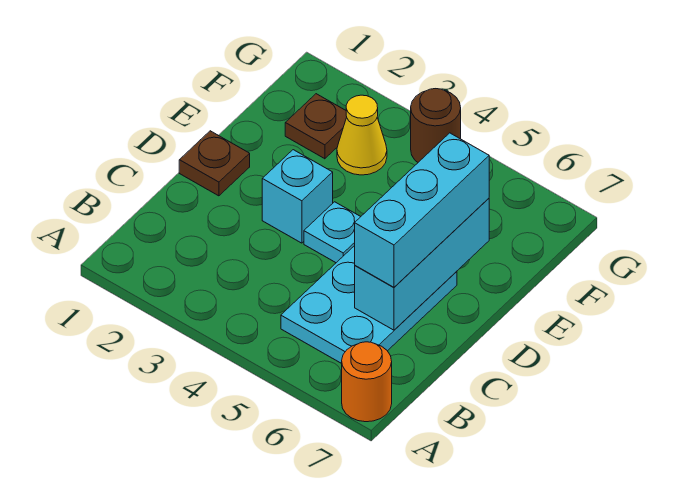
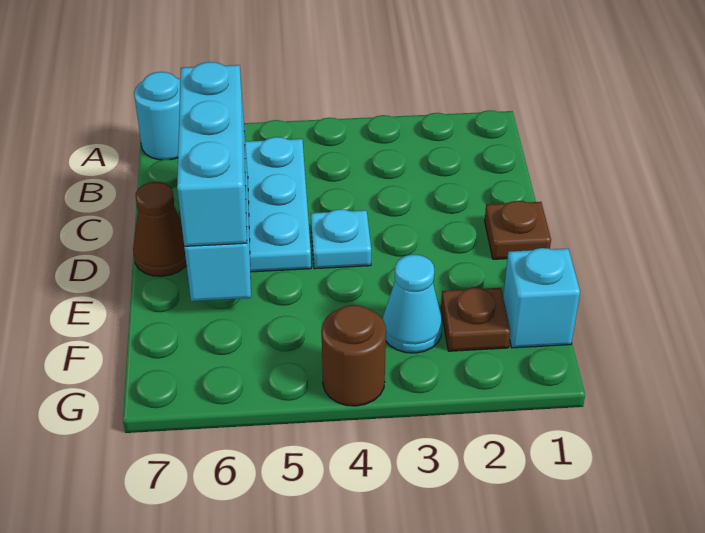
orange 1x1 round brick [342,342,392,422] -> cyan 1x1 round brick [134,72,180,160]
cyan 1x1 brick [262,150,333,243] -> cyan 1x1 brick moved to [503,248,580,348]
none -> brown 1x1 cone [133,182,187,276]
yellow 1x1 cone [337,95,387,175] -> cyan 1x1 cone [383,255,442,353]

